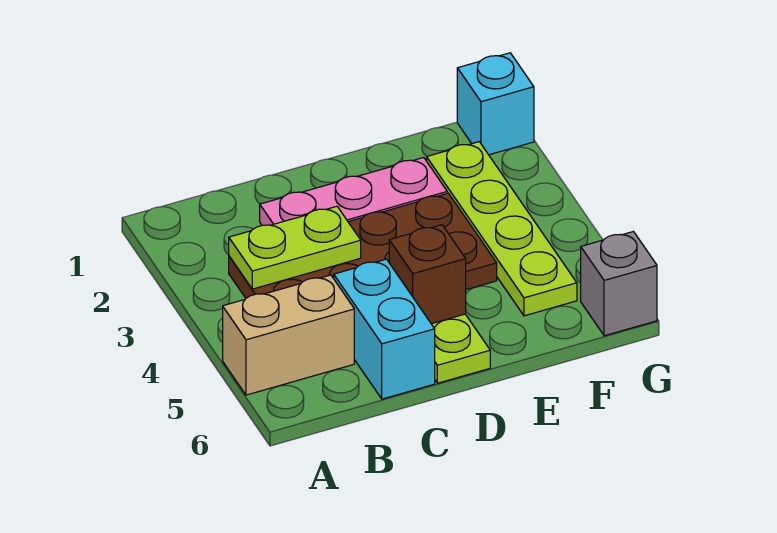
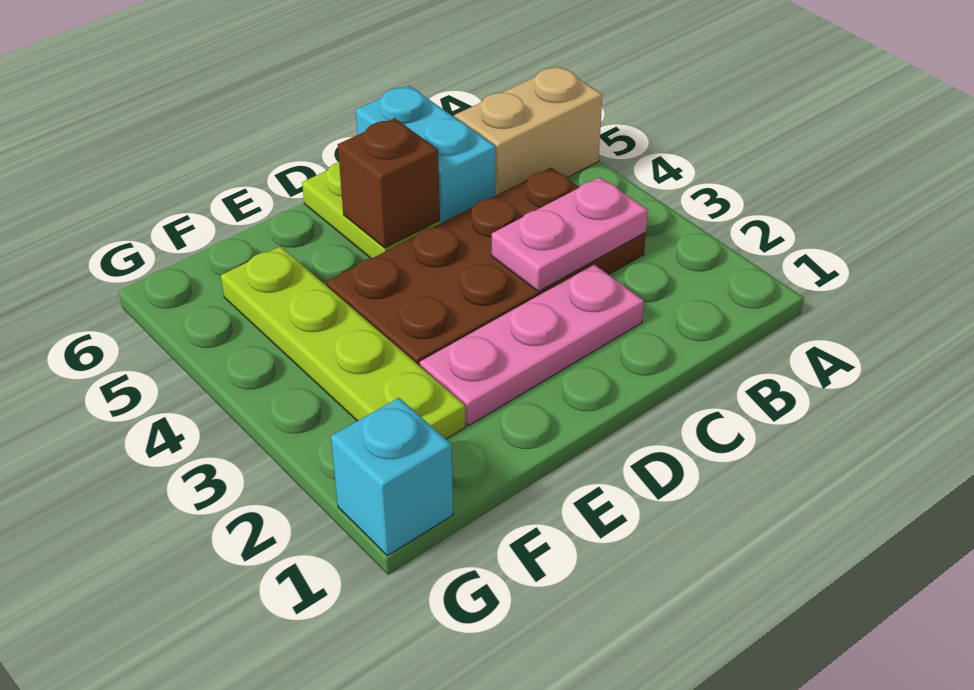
lime 1x2 plate [229,206,361,289] -> pink 1x2 plate [492,177,648,291]
grey 1x1 brick [581,232,657,336] -> none

